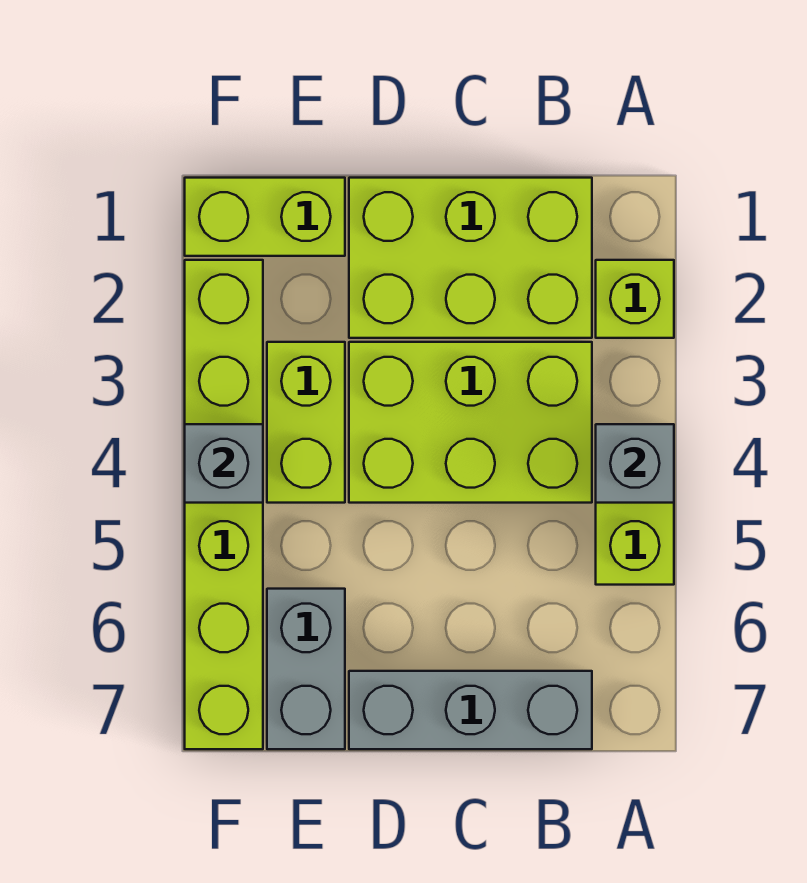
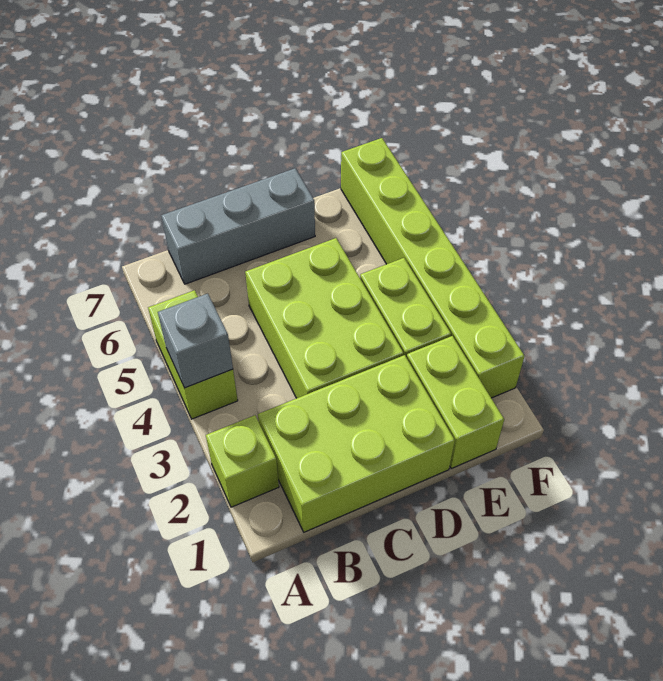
lime 2x3 brick [349,342,592,503] -> lime 2x3 brick turned to [245,238,404,398]
lime 1x2 brick [185,178,345,256] -> lime 1x2 brick turned to [407,336,504,468]
grey 1x2 brick [267,589,345,749] -> none
grey 1x1 brick [185,424,263,503] -> none

